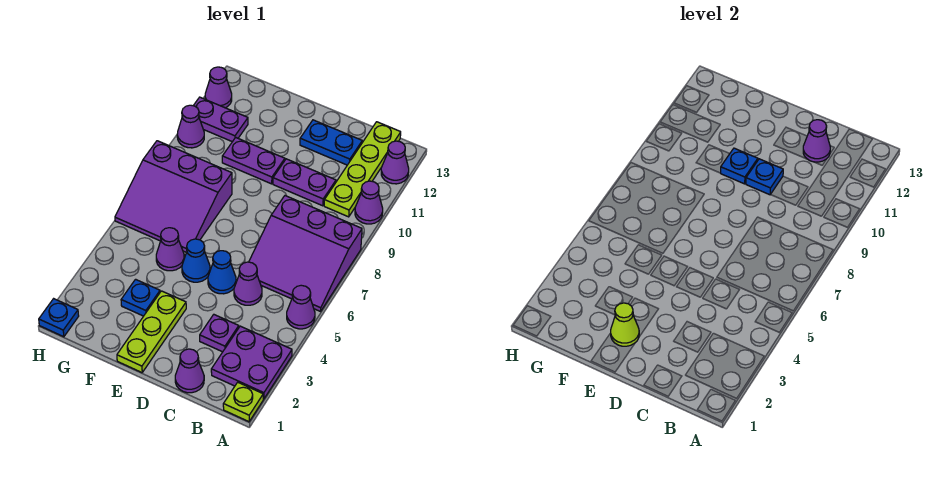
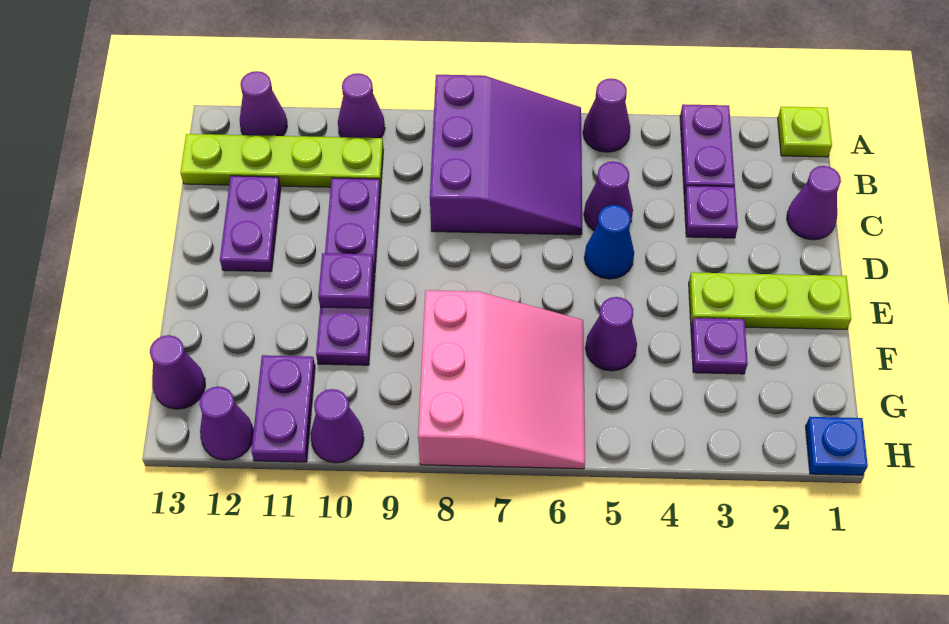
purple 2x2 plate [211,326,292,399] -> purple 1x2 plate [680,104,735,194]
blue 1x2 plate [300,120,362,165] -> purple 1x2 plate [220,176,281,272]
purple 1x1 cone [803,120,830,162] -> purple 1x1 cone moved to [150,335,205,409]
blue 1x1 plate [746,159,783,195] -> none
lime 1x1 cone [611,303,639,346] -> none
blue 1x1 cone [182,239,210,282] -> none
blue 1x1 plate [721,148,758,184] -> purple 1x1 plate [318,253,374,308]
blue 1x1 plate [121,279,160,316] -> purple 1x1 plate [691,318,748,374]
purple 3x3 slope [115,141,232,252] -> pink 3x3 slope [418,290,585,469]

